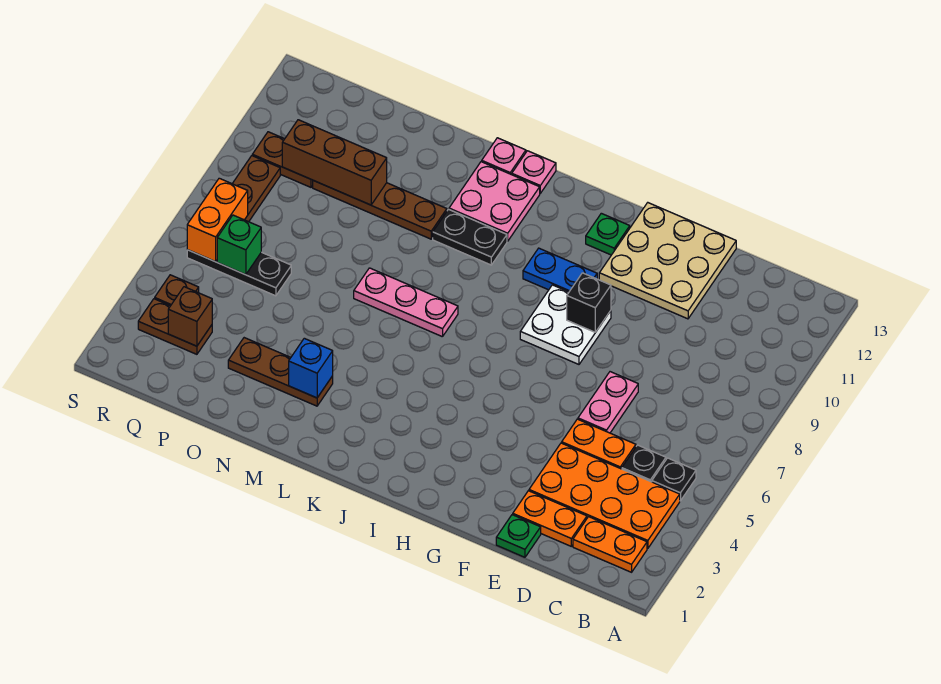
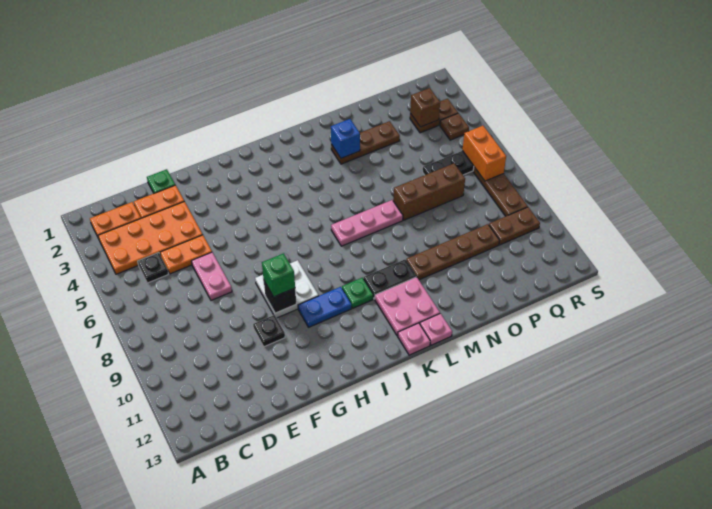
black 1x1 plate [652,458,696,501] -> black 1x1 plate moved to [253,315,285,347]
tan 3x3 plate [599,203,736,319] -> none
green 1x1 plate [586,213,630,255] -> green 1x1 plate moved to [342,278,373,308]
brown 1x3 brick [282,120,387,205] -> brown 1x3 brick moved to [393,164,465,220]
green 1x1 brick [217,215,261,275] -> green 1x1 brick moved to [262,253,295,297]

